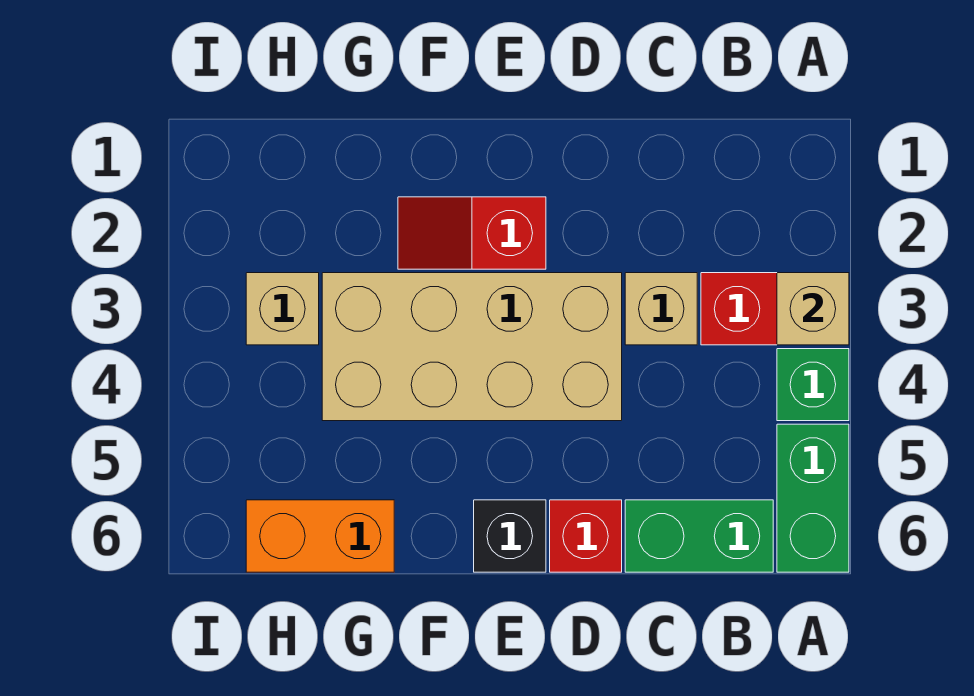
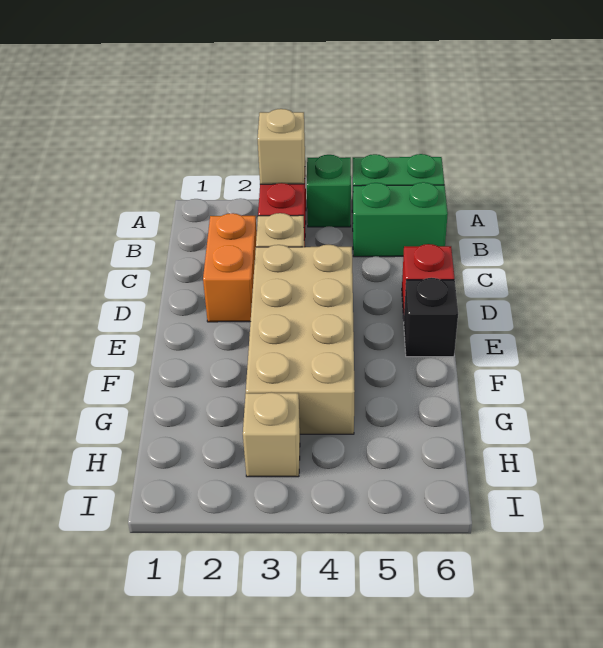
green 1x2 brick [625,500,773,572] -> green 1x2 brick turned to [353,182,448,257]
red 1x2 slope [398,197,546,269] -> none
orange 1x2 brick [246,500,394,572] -> orange 1x2 brick moved to [203,213,257,322]

